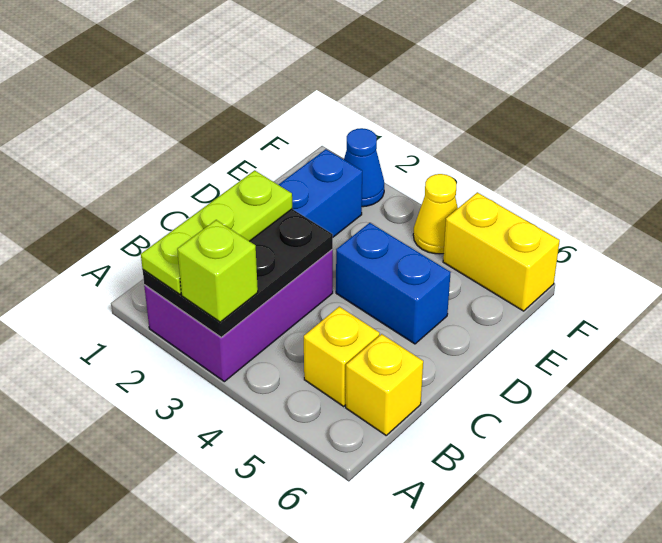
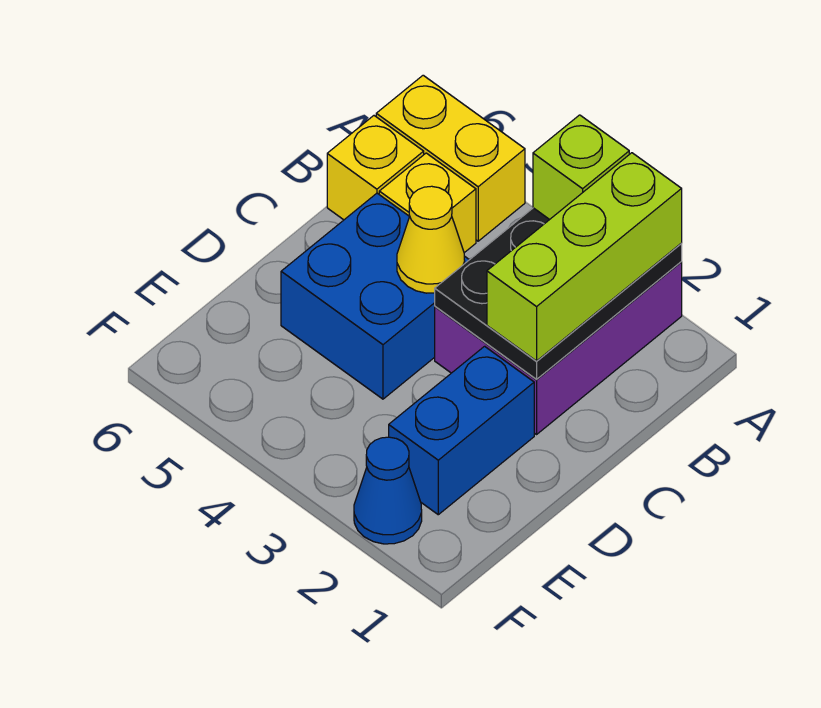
lime 1x3 plate [141,170,292,294] -> lime 1x3 brick [487,153,682,361]
blue 1x2 brick [336,223,451,344] -> blue 2x2 brick [281,193,469,399]
yellow 1x1 cone [413,174,458,254] -> yellow 1x1 cone moved to [397,186,465,293]
yellow 1x2 brick [443,192,560,311] -> yellow 1x2 brick moved to [376,75,525,241]

